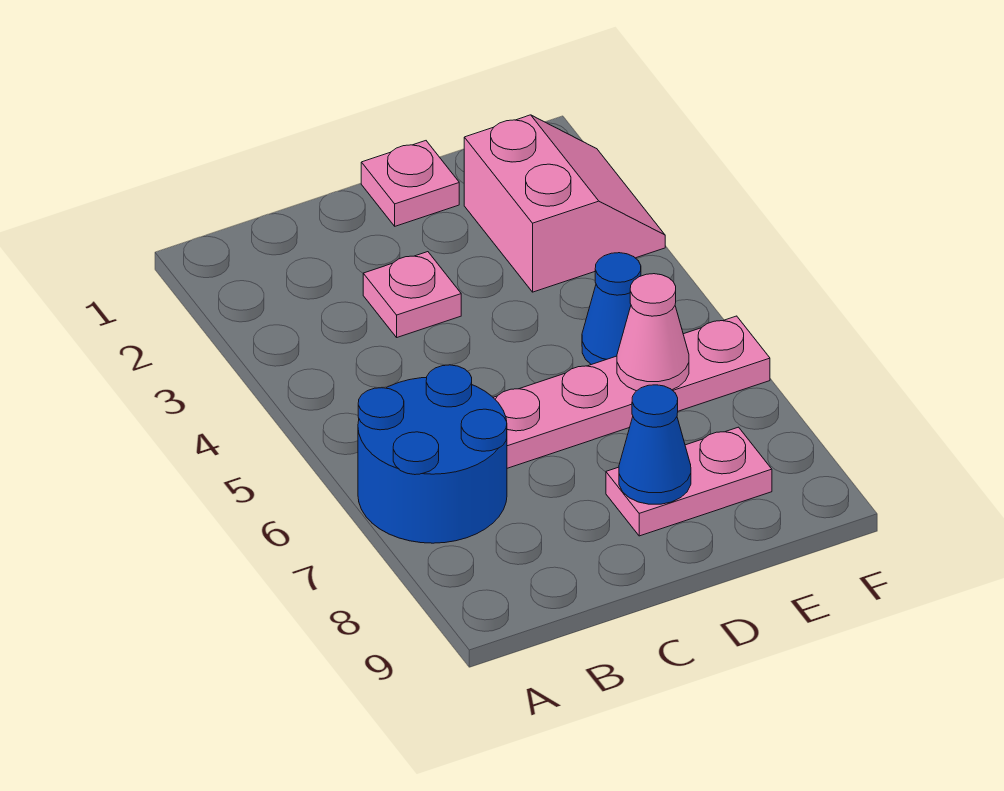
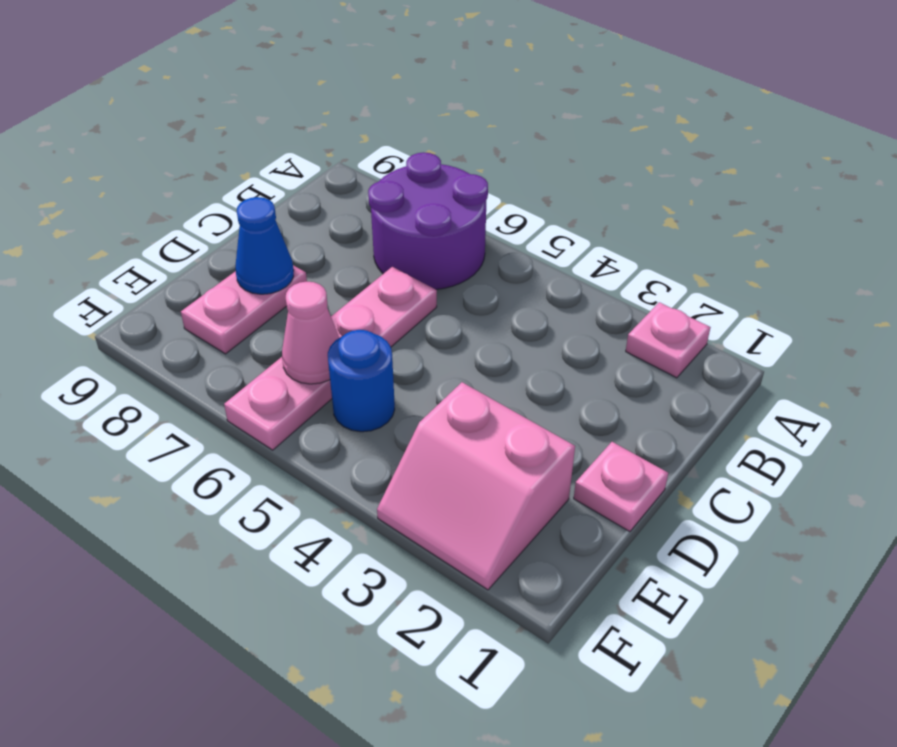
blue 2x2 round brick [358,365,507,543] -> purple 2x2 round brick [368,152,488,289]
pink 1x1 plate [363,252,461,337] -> pink 1x1 plate moved to [626,302,710,378]
blue 1x1 cone [582,253,641,365] -> blue 1x1 round brick [328,330,395,432]

